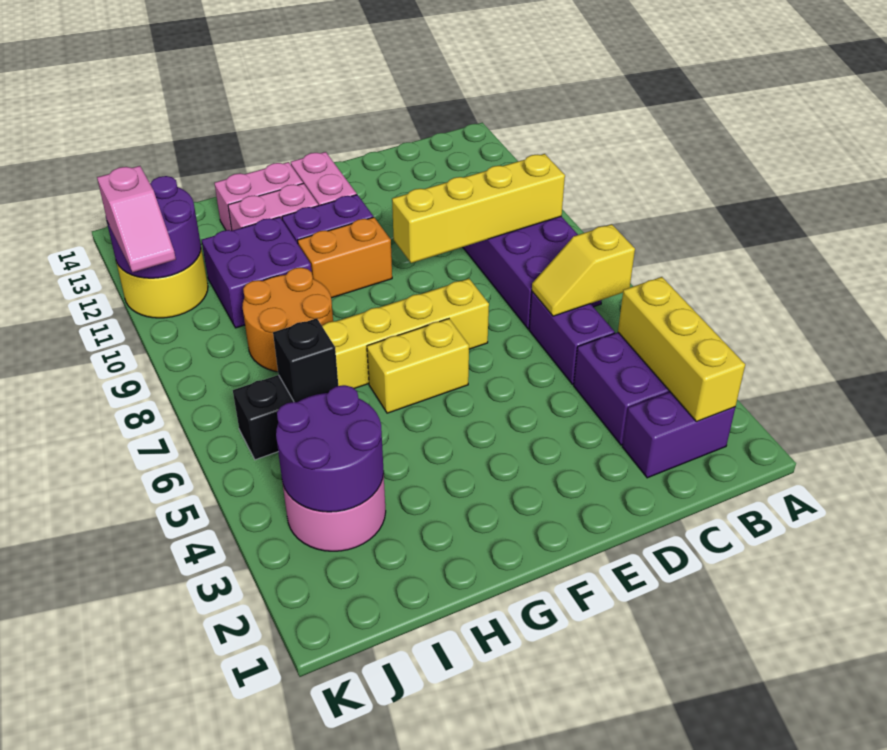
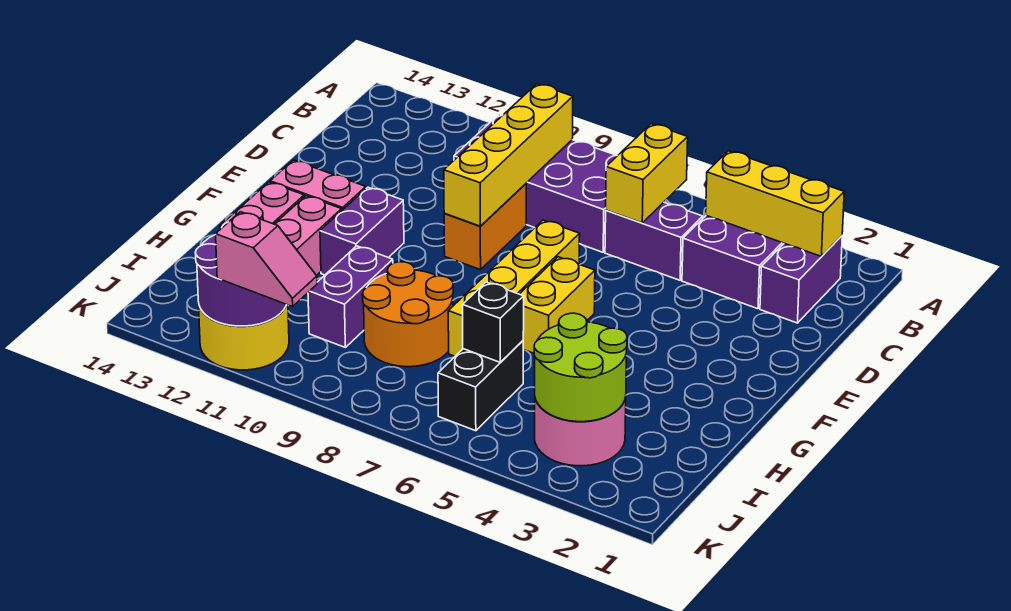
yellow 1x2 slope [532,224,635,316] -> yellow 1x2 brick [606,124,688,223]
orange 1x2 brick [297,217,392,298] -> orange 1x2 brick moved to [444,184,526,270]
purple 2x2 brick [202,217,312,328] -> purple 1x2 brick [308,246,393,347]
purple 2x2 round brick [276,385,384,512] -> lime 2x2 round brick [534,313,627,422]

